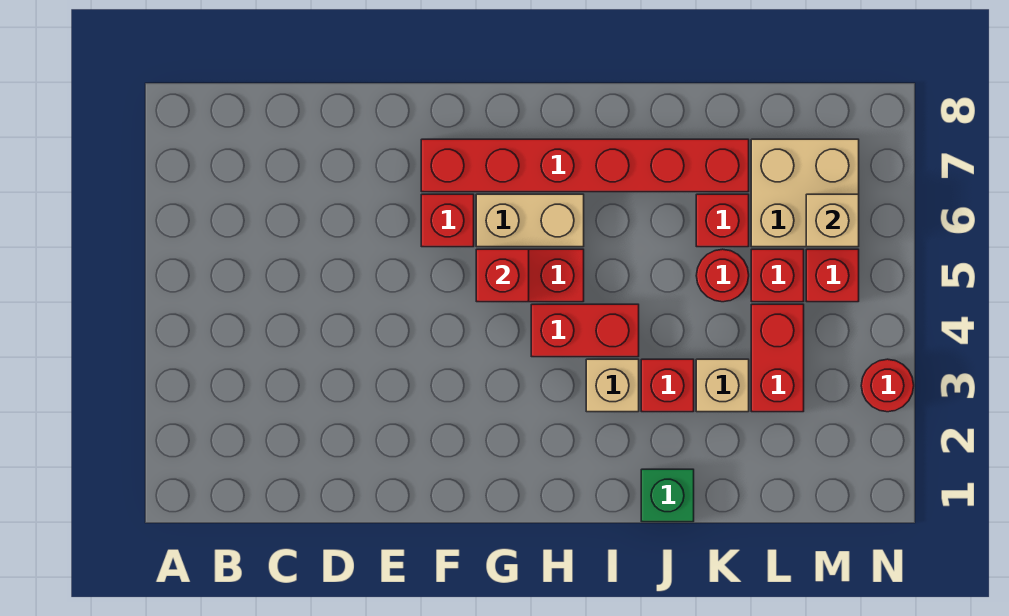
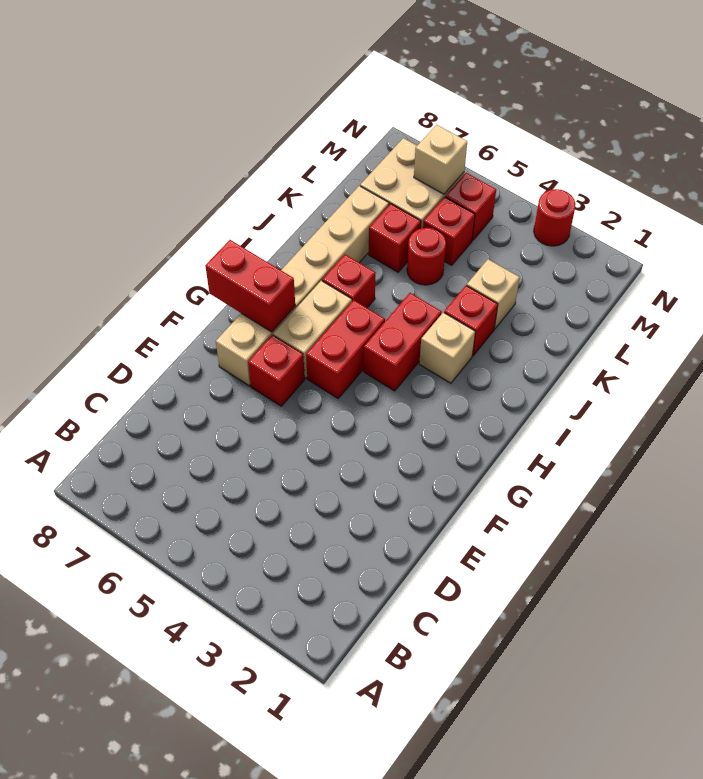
red 1x6 brick [421,139,749,192] -> tan 1x6 brick [216,186,389,386]
red 1x1 brick [476,249,529,302] -> red 1x1 brick moved to [322,255,375,308]
green 1x1 brick [641,469,694,522] -> none
red 1x2 brick [751,304,804,412] -> red 1x2 brick moved to [205,240,295,332]

